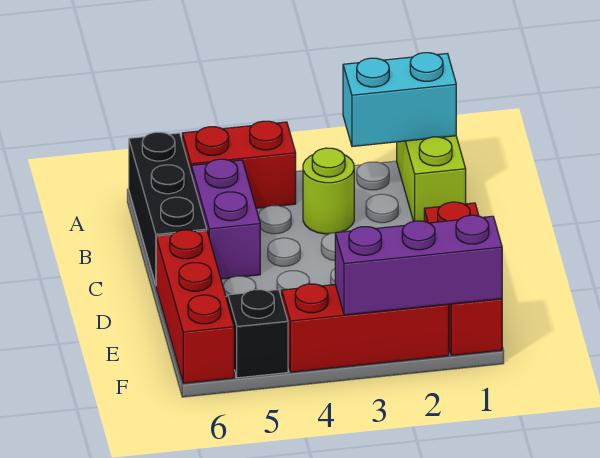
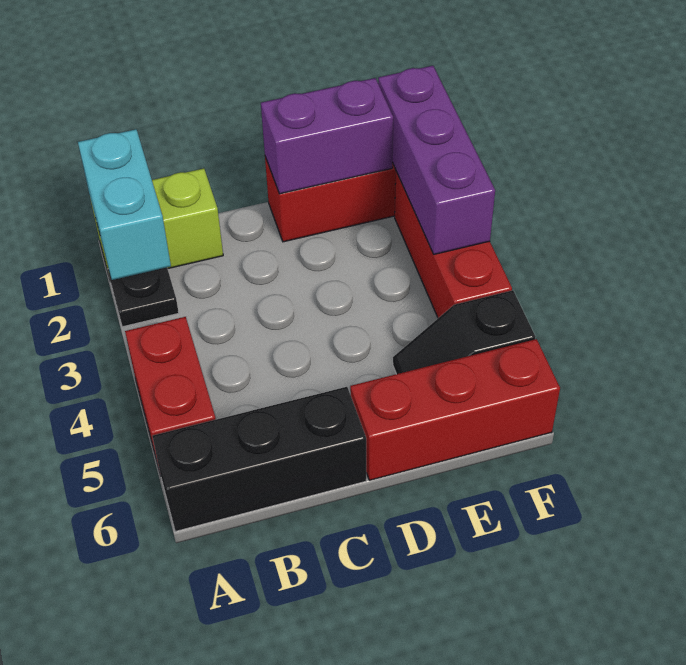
none -> black 1x1 plate [108,267,179,327]
lime 1x1 round brick [303,148,354,234] -> none
purple 1x2 brick [192,159,260,279] -> purple 1x2 brick moved to [261,78,393,194]

